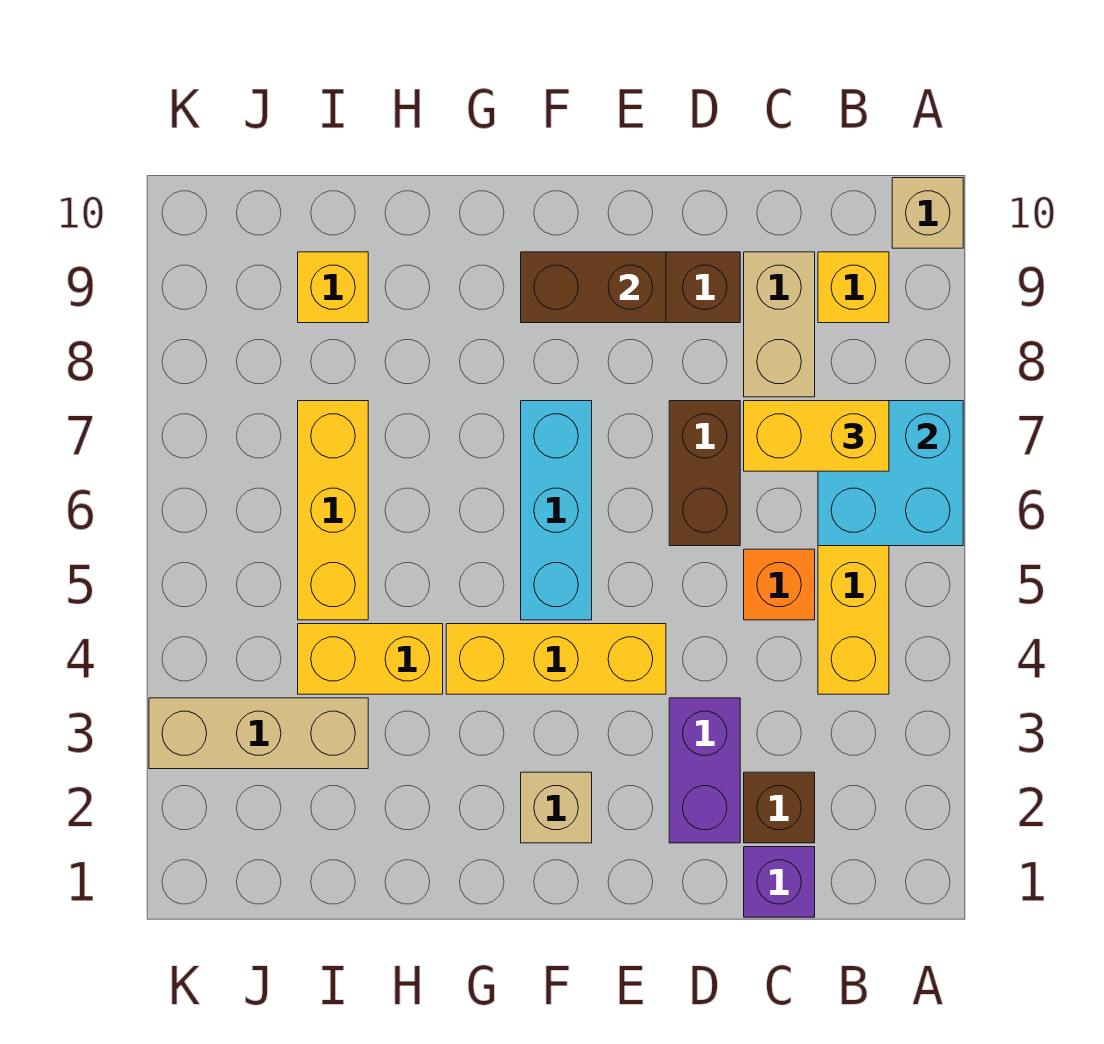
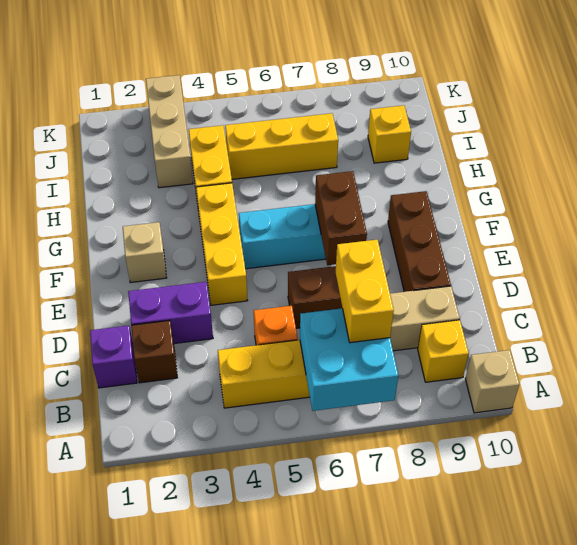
brown 1x2 brick [521,252,666,323] -> brown 1x2 brick moved to [315,171,367,265]

